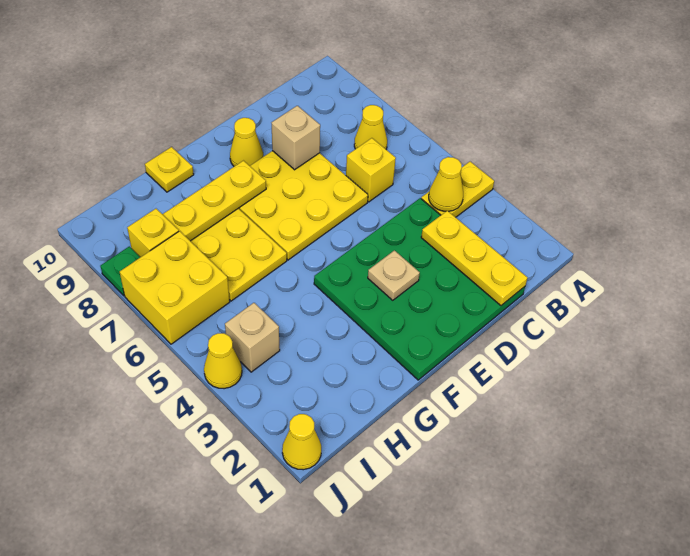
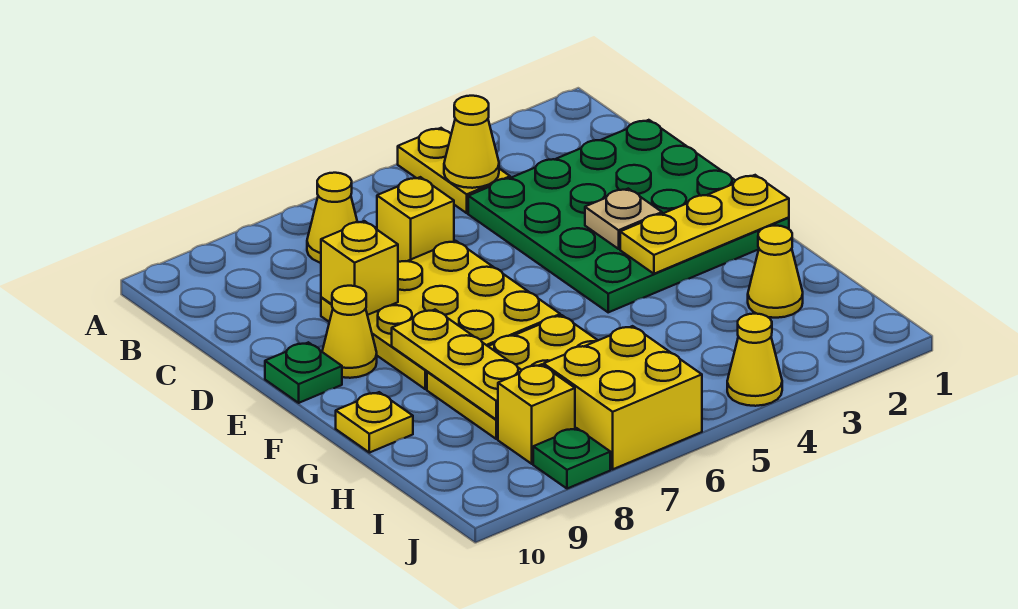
yellow 1x3 plate [421,211,528,306] -> yellow 1x3 plate moved to [620,175,789,274]
tan 1x1 brick [272,106,320,170] -> yellow 1x1 brick [321,221,398,315]
none -> green 1x1 plate [265,342,342,403]
tan 1x1 brick [225,303,280,372] -> none
yellow 1x1 cone [282,414,321,470] -> yellow 1x1 cone moved to [748,226,803,318]

